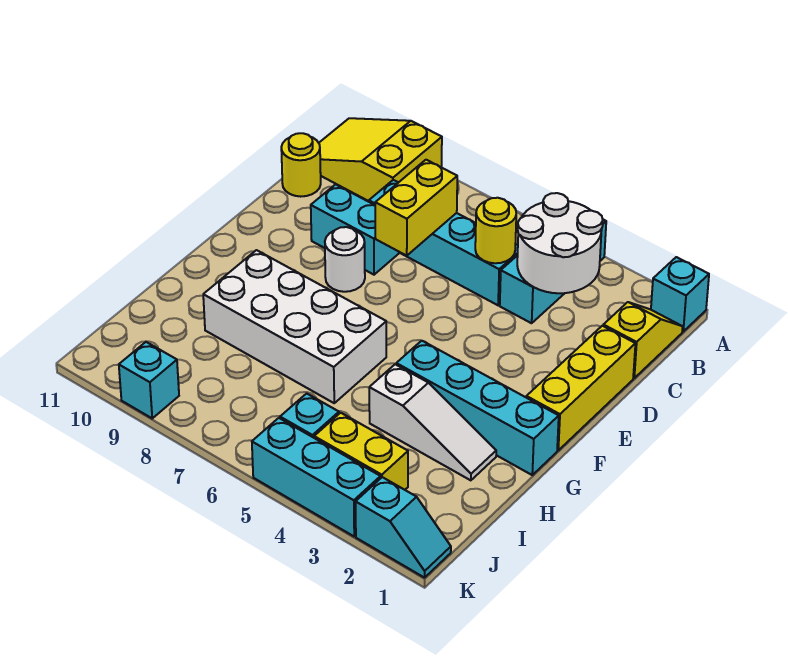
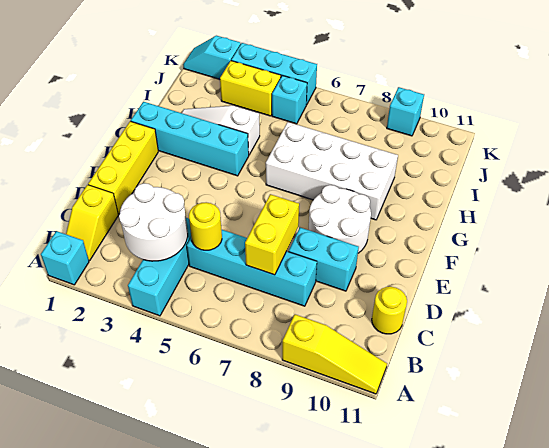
yellow 2x3 slope [319,118,442,201] -> yellow 1x3 slope [282,314,387,394]
white 1x1 round brick [325,227,365,292] -> white 2x2 round brick [309,185,371,253]

